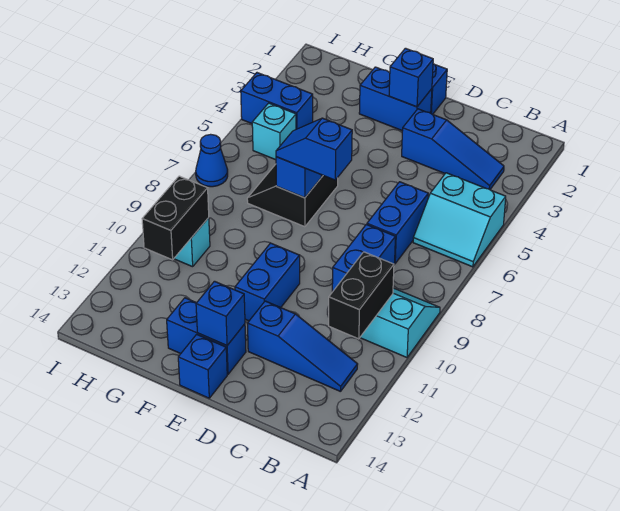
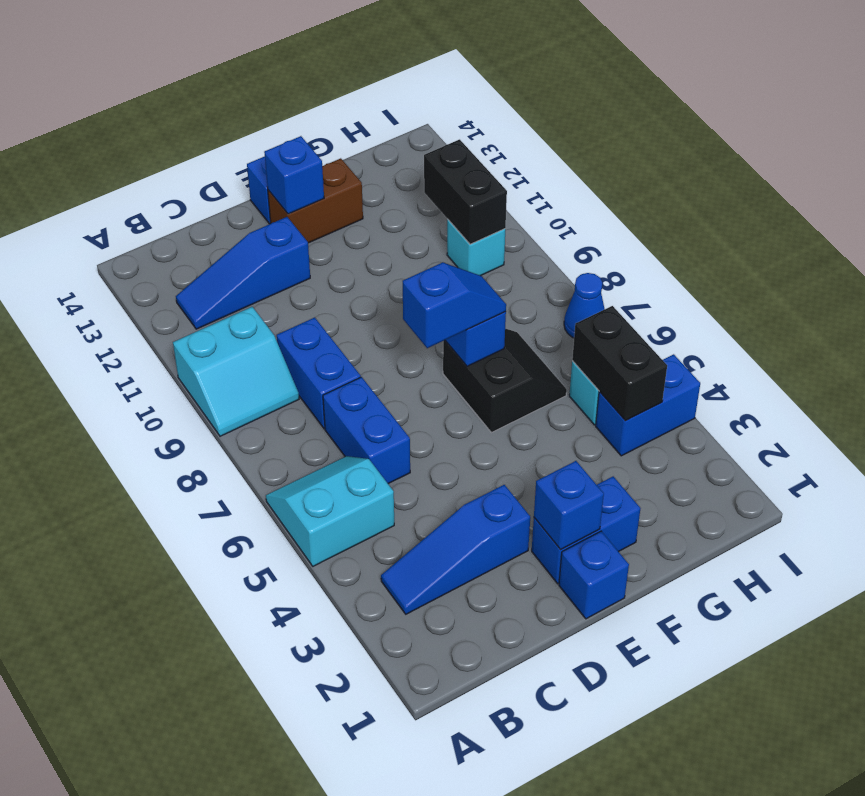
black 1x2 brick [329,252,394,339] -> black 1x2 brick moved to [572,306,667,421]
blue 1x2 brick [235,243,300,321] -> none
blue 1x2 brick [167,298,246,374] -> brown 1x2 brick [268,158,363,243]

